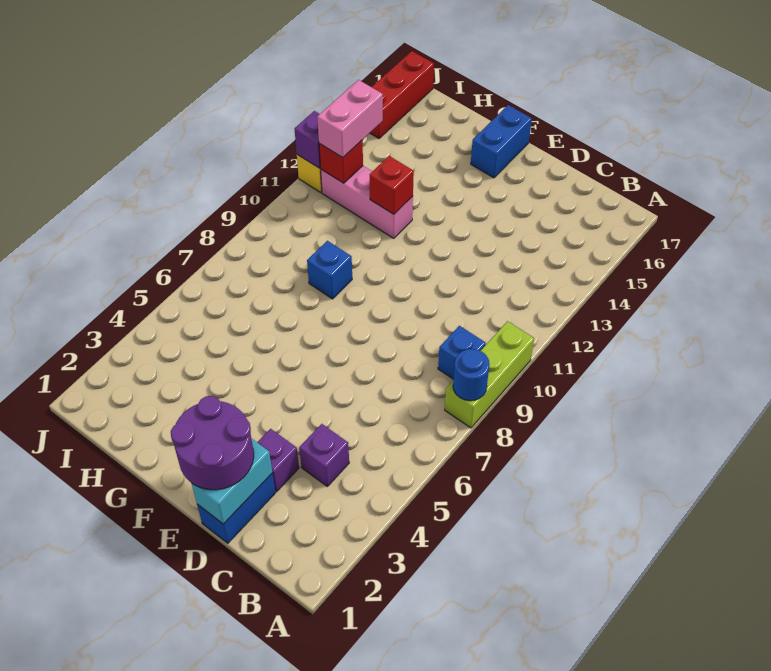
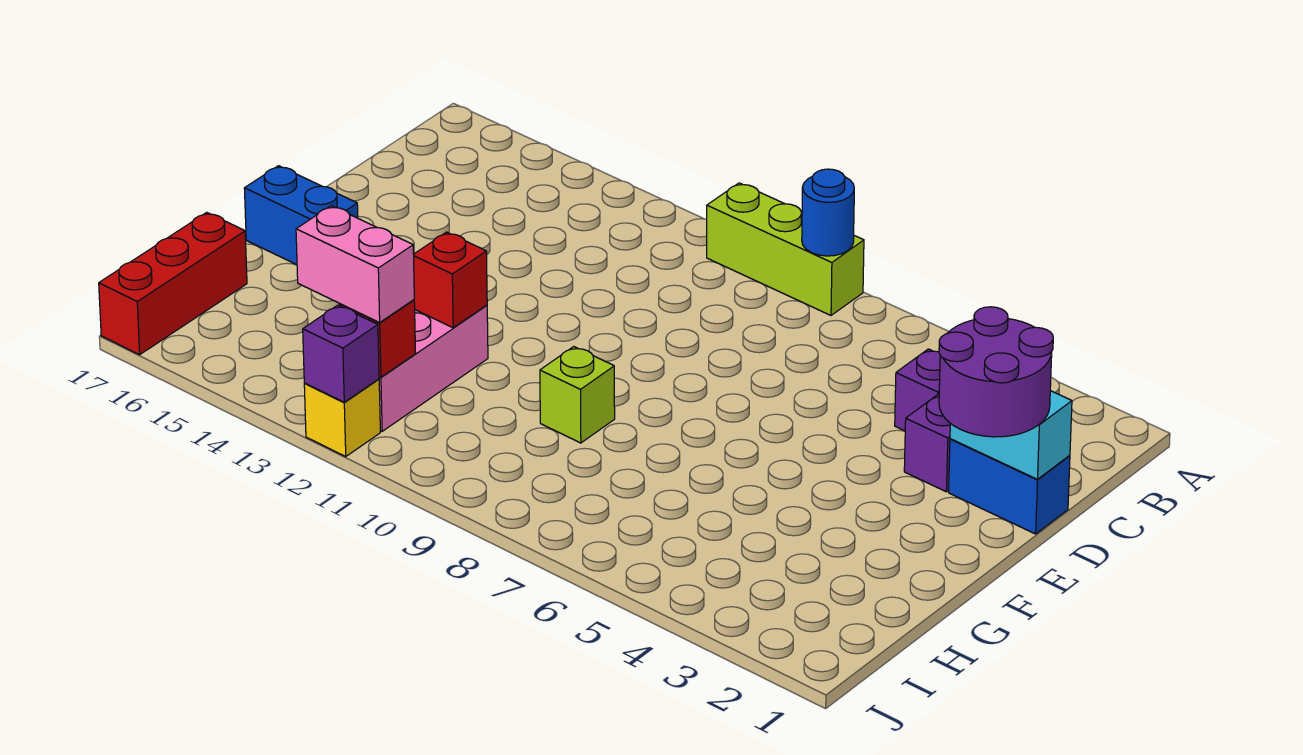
blue 1x1 brick [438,326,486,379] -> none
blue 1x1 brick [307,241,352,299] -> lime 1x1 brick [540,347,615,443]
red 1x3 brick [370,51,434,138] -> red 1x3 brick turned to [99,212,247,355]

